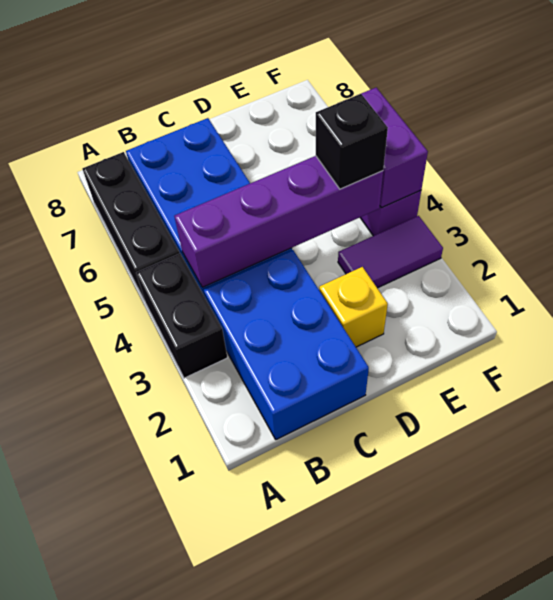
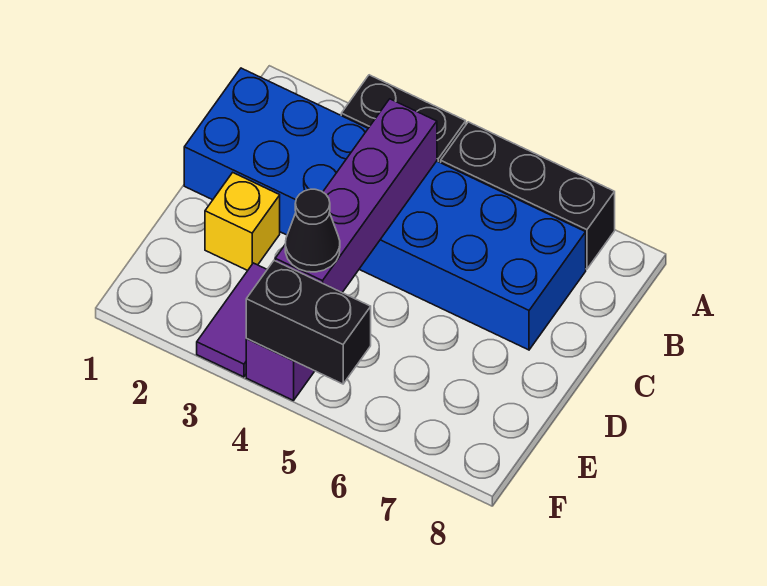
black 1x1 brick [316,94,388,189] -> black 1x1 cone [285,189,340,272]
purple 1x2 brick [362,88,428,208] -> black 1x2 brick [246,260,371,384]

